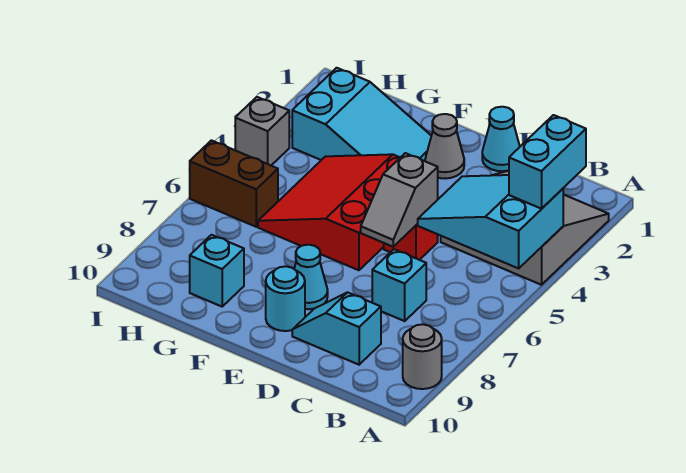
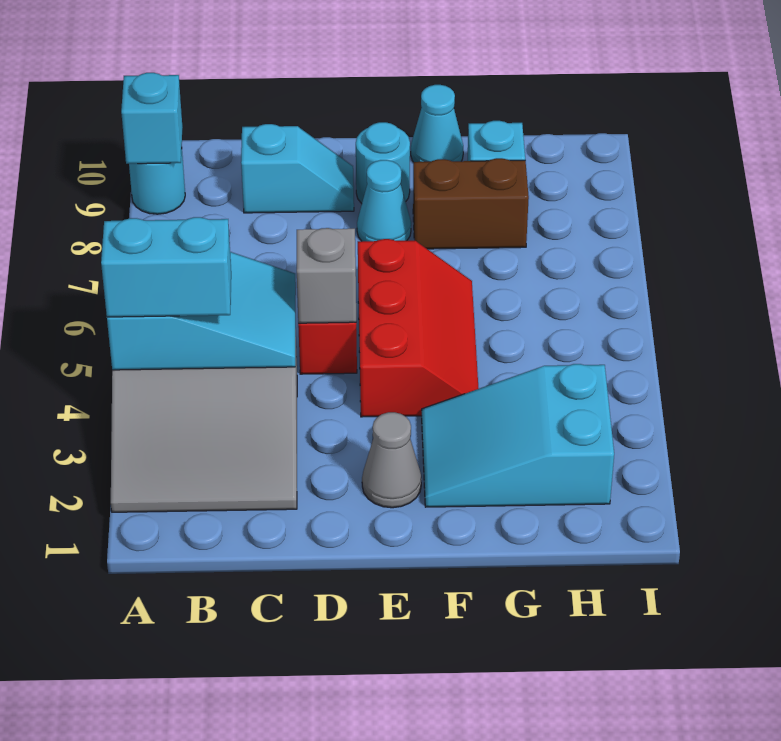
cyan 1x2 brick [509,115,586,209] -> cyan 1x2 brick turned to [101,217,231,317]
grey 1x1 round brick [403,324,442,389] -> cyan 1x1 round brick [129,149,185,214]
cyan 1x1 brick [372,249,426,321] -> cyan 1x1 brick moved to [121,73,182,164]
cyan 1x1 cone [482,107,520,171] -> cyan 1x1 cone moved to [411,85,463,162]
red 3x3 slope [258,154,400,270] -> red 2x3 slope [358,239,479,417]
brown 1x2 brick [190,140,278,227] -> brown 1x2 brick moved to [413,158,529,249]
grey 1x1 brick [235,97,289,165] -> none

